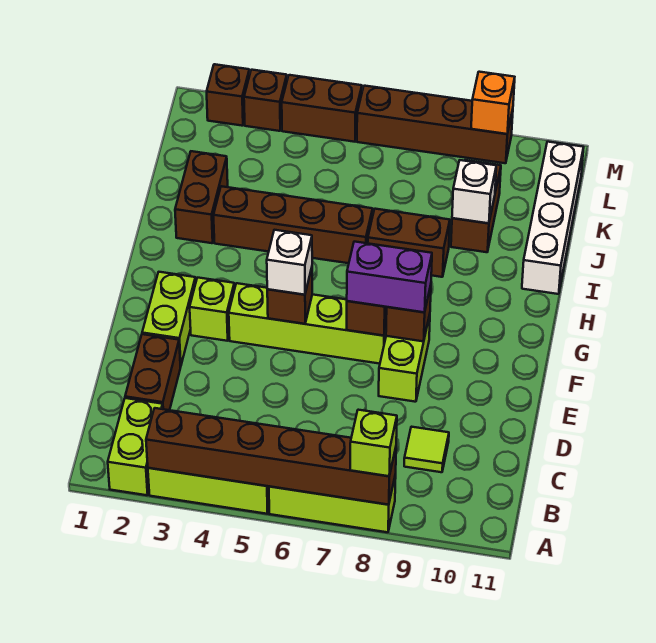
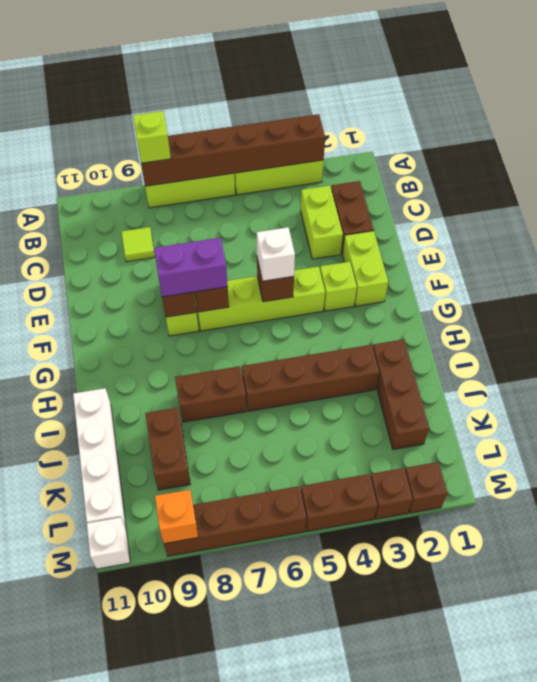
lime 1x2 brick [108,398,163,495] -> lime 1x2 brick moved to [301,185,343,259]
brown 1x2 brick [175,151,228,243] -> brown 1x3 brick [373,339,429,450]
white 1x1 brick [452,160,496,223] -> white 1x1 brick moved to [87,517,130,569]

